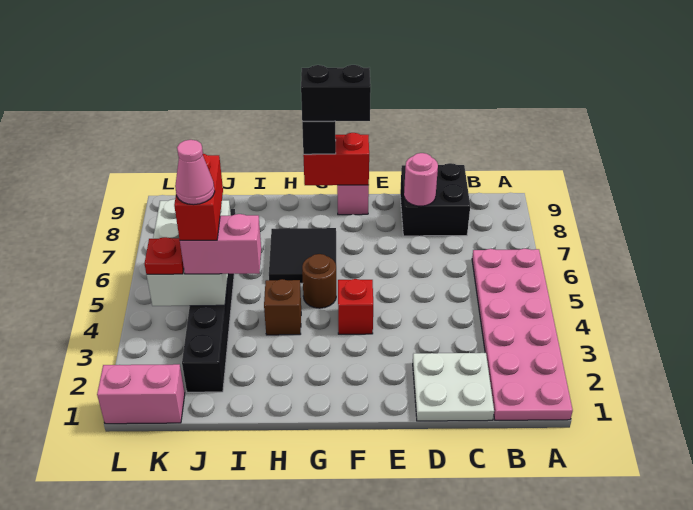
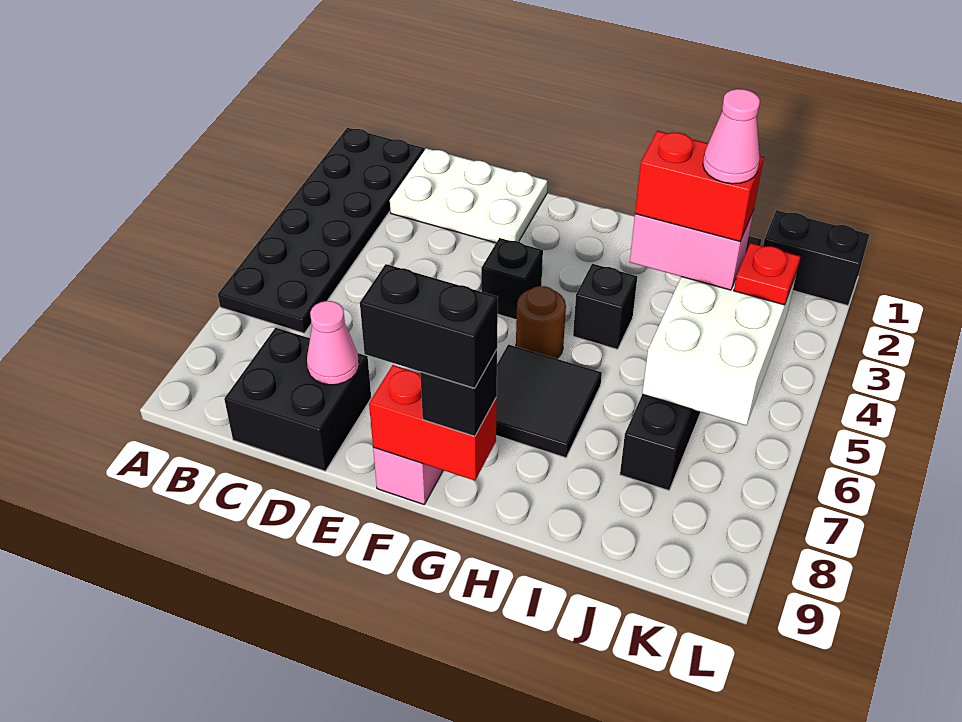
pink 2x6 plate [472,248,573,420] -> black 2x6 plate [218,128,424,333]
white 2x2 plate [413,353,494,421] -> white 2x3 plate [390,148,547,243]
pink 1x1 round brick [404,153,438,206] -> pink 1x1 cone [307,301,359,385]
red 1x1 brick [338,279,373,334] -> black 1x1 brick [481,238,543,320]
brown 1x1 brick [264,279,301,335] -> black 1x1 brick [573,264,637,349]
red 1x2 brick [174,154,223,240] -> red 1x2 brick turned to [635,131,764,241]
pink 1x2 brick [97,364,185,424] -> black 1x2 brick [763,210,870,306]

